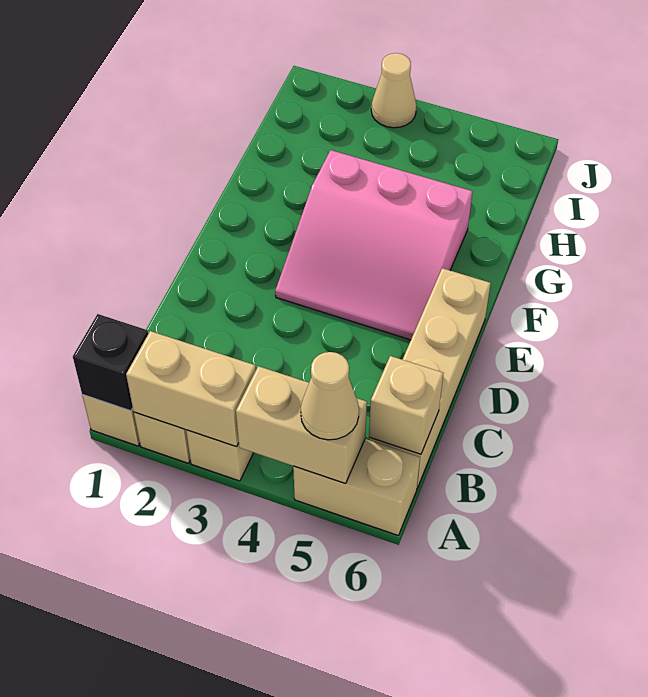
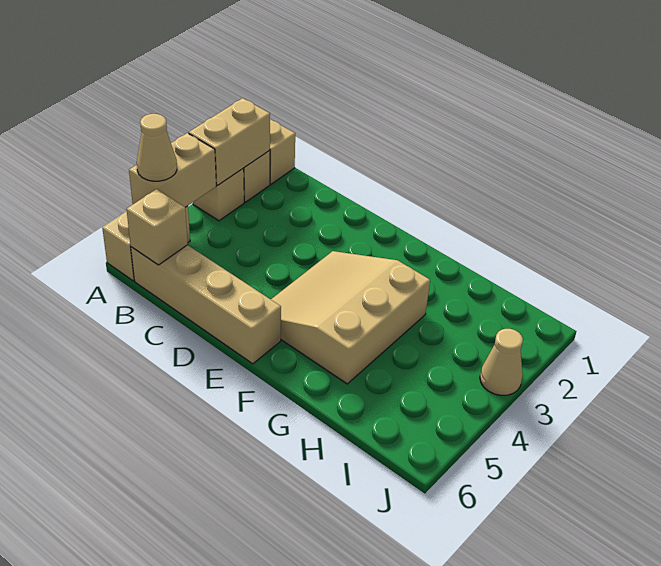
black 1x1 brick [73,314,148,411] -> none
pink 3x3 slope [275,150,472,340] -> tan 3x3 slope [271,251,430,384]

